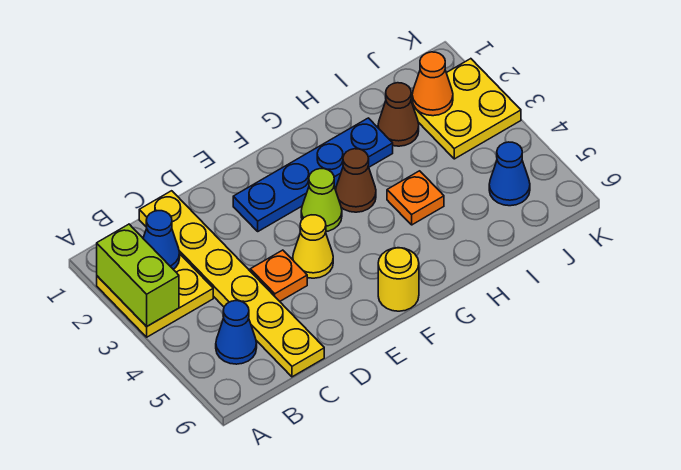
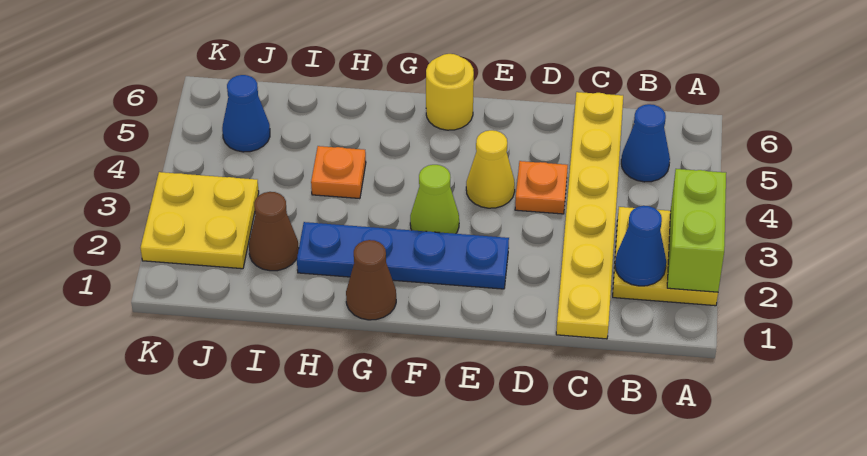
brown 1x1 cone [336,149,376,212] -> brown 1x1 cone moved to [346,240,396,320]
orange 1x1 cone [412,52,453,116] -> none

